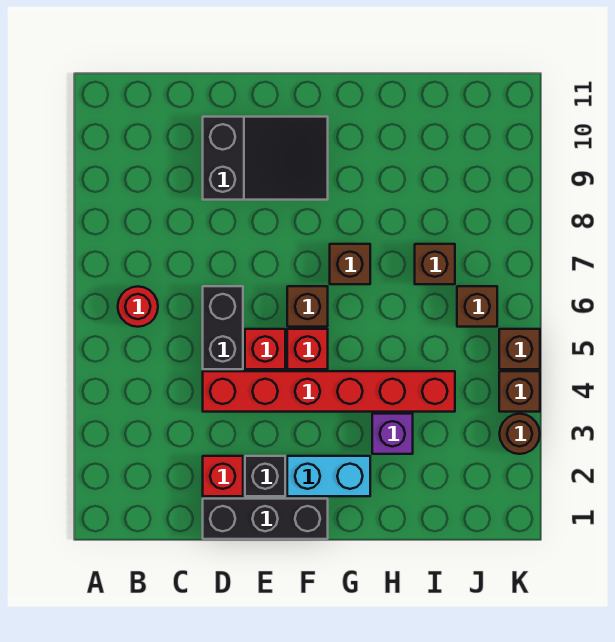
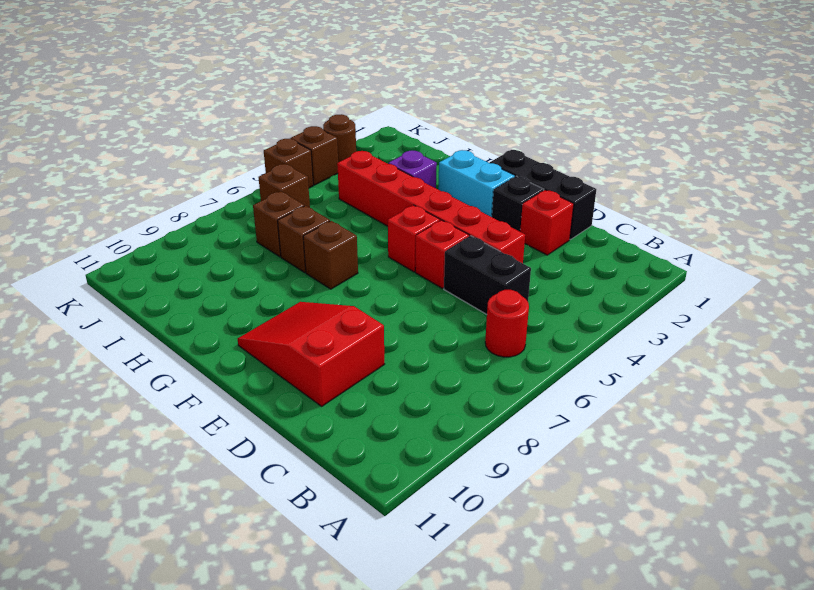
black 1x2 brick [203,286,243,369] -> black 1x2 brick turned to [444,236,531,314]
black 2x3 slope [203,117,328,200] -> red 2x3 slope [238,302,384,406]
brown 1x1 brick [287,286,328,327] -> brown 1x1 brick moved to [278,206,330,272]

